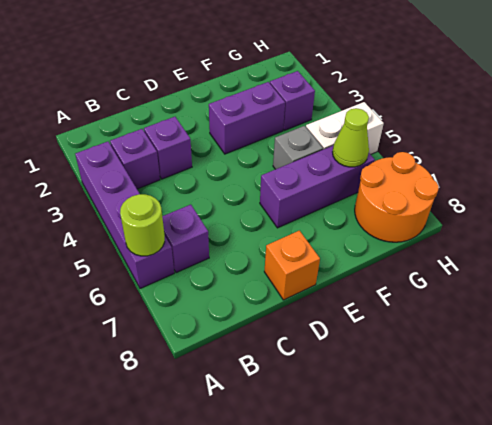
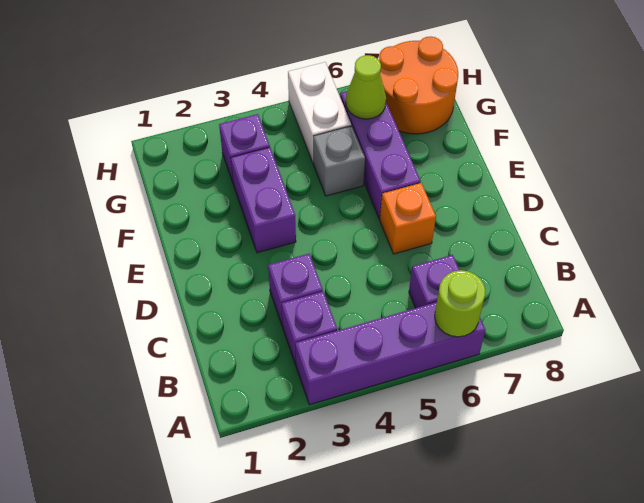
orange 1x1 brick [264,231,320,300] -> orange 1x1 brick moved to [380,183,436,254]

